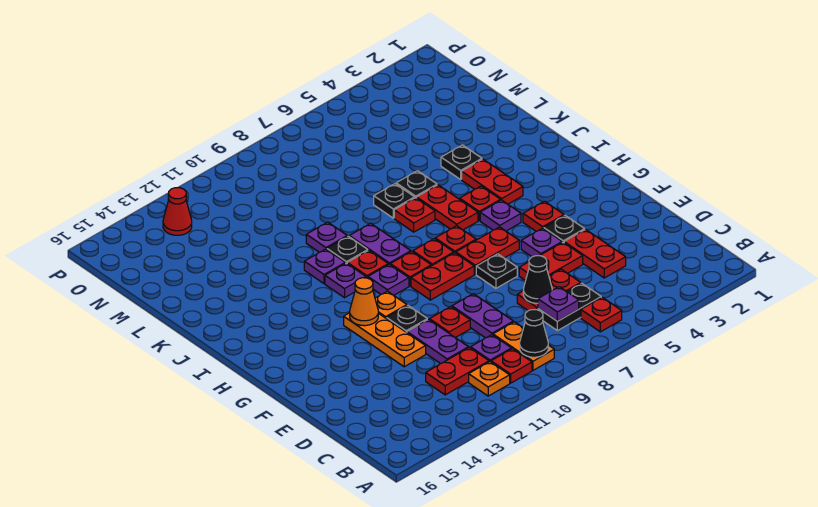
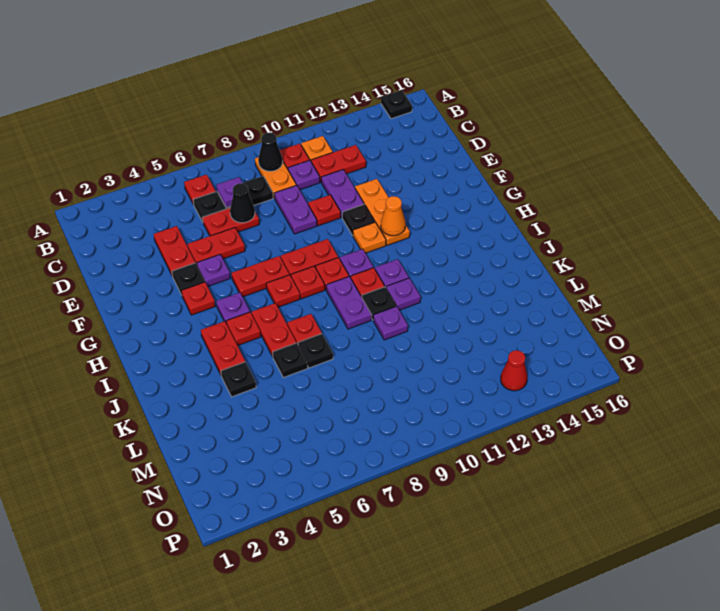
black 1x2 plate [538,283,601,331] -> black 1x3 plate [193,176,273,222]
black 1x1 plate [476,254,517,288] -> black 1x1 plate moved to [381,90,412,119]

